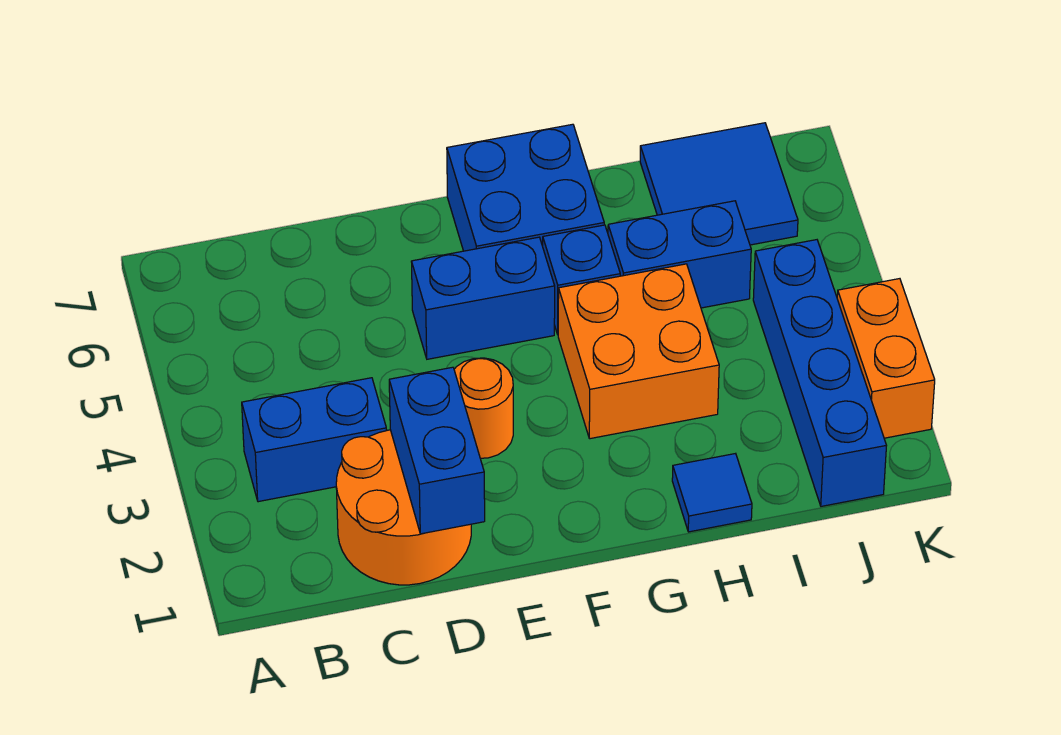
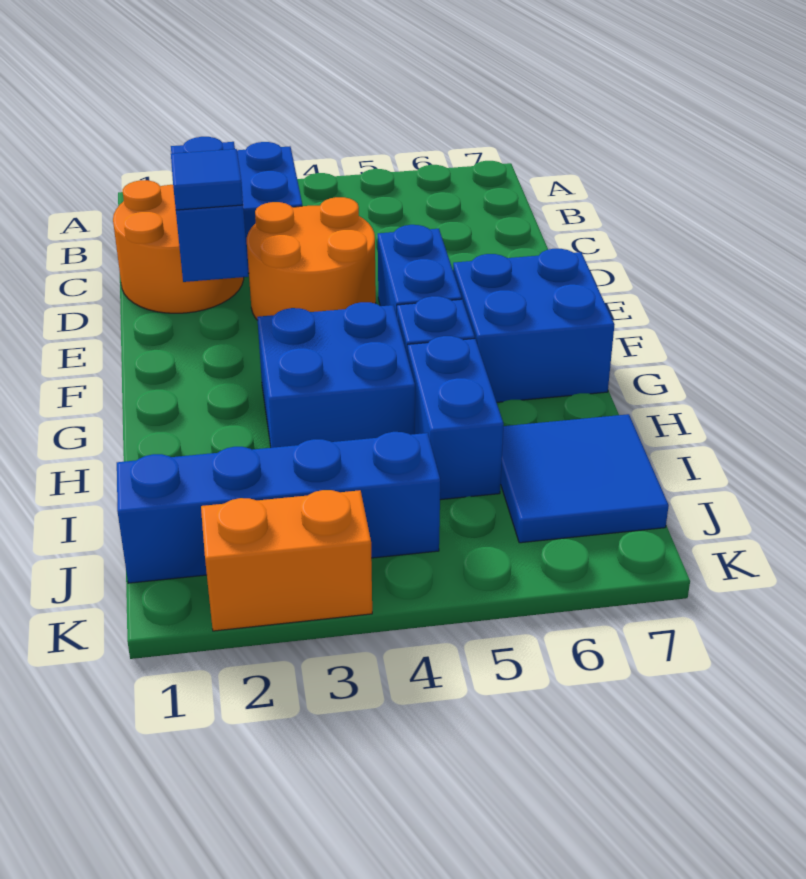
blue 1x2 brick [389,367,485,534] -> blue 1x2 brick turned to [171,137,248,282]
orange 1x1 round brick [454,358,513,458] -> orange 2x2 round brick [247,197,376,319]
orange 2x2 brick [558,264,719,439] -> blue 2x2 brick [257,302,415,448]
blue 1x1 tile [672,453,752,532] -> blue 1x1 tile moved to [171,149,243,210]

